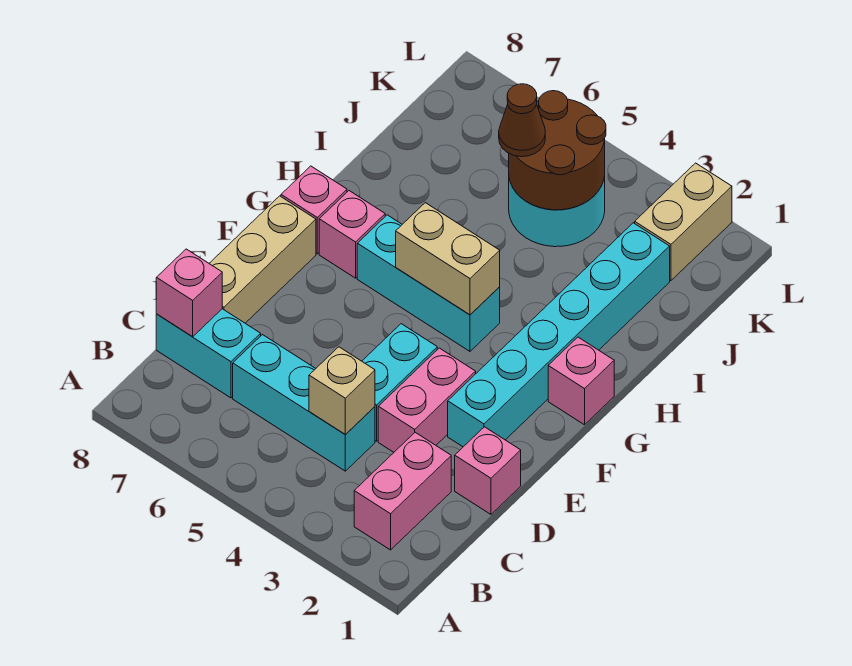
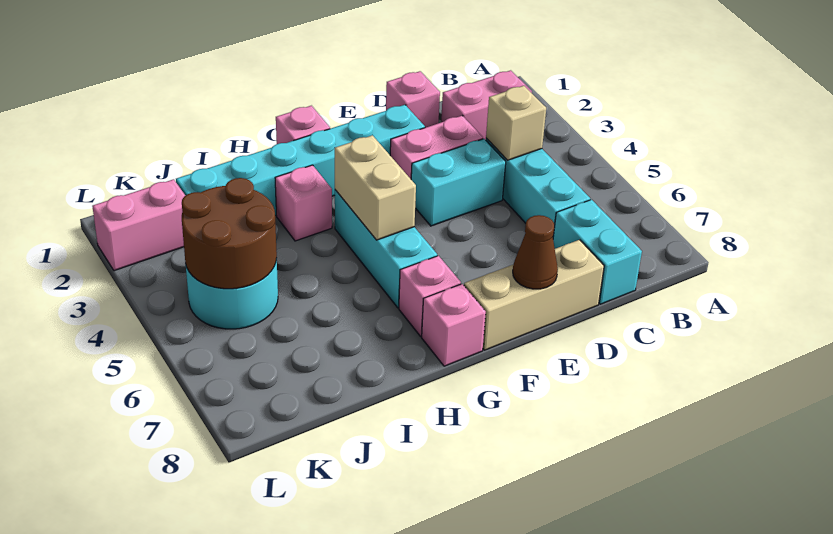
pink 1x1 brick [156,249,222,337] -> pink 1x1 brick moved to [275,165,332,241]
brown 1x1 cone [499,84,545,157] -> brown 1x1 cone moved to [513,215,558,289]
tan 1x2 brick [635,163,732,281] -> pink 1x2 brick [92,179,185,271]

